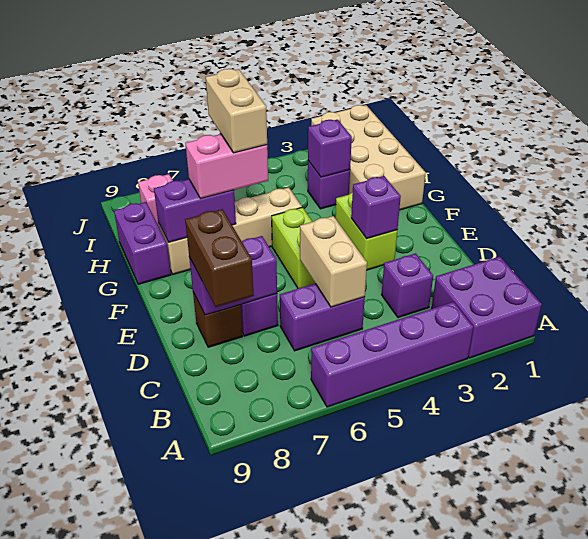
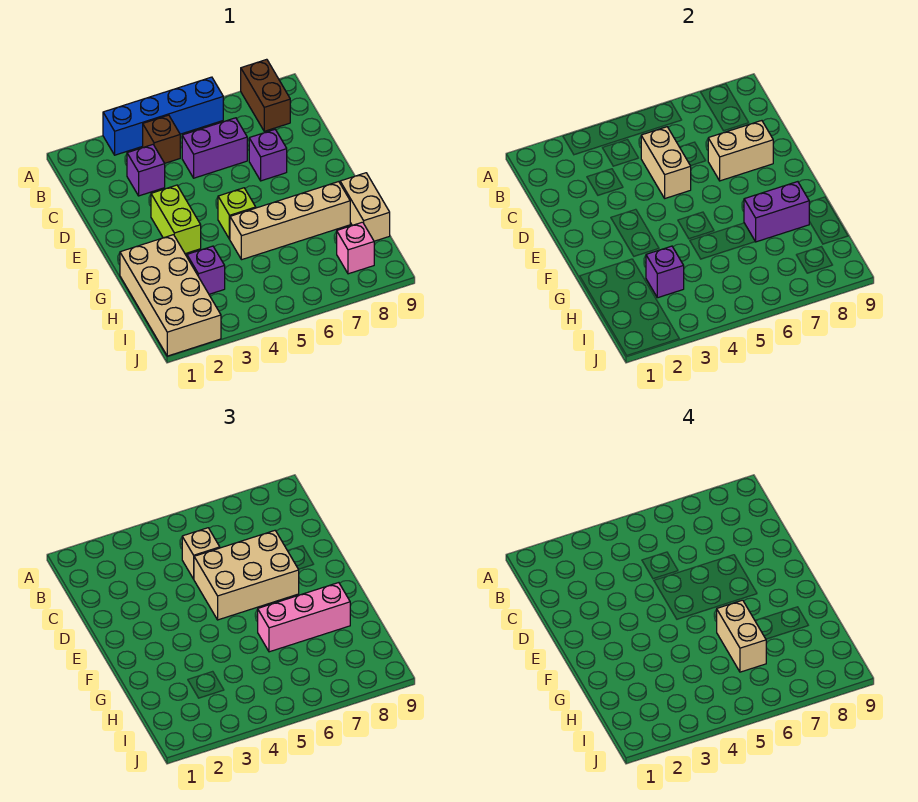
purple 2x2 brick [432,256,542,358] -> none
purple 1x4 brick [311,302,473,407] -> blue 1x4 brick [103,77,223,155]
none -> tan 1x1 brick [182,528,220,579]
brown 1x2 brick [185,209,254,307] -> brown 1x2 brick moved to [241,59,290,131]
none -> tan 2x3 brick [194,531,299,620]
purple 1x2 brick [189,236,277,315] -> tan 1x2 brick [708,121,773,181]
brown 1x1 brick [193,292,243,347] -> brown 1x1 brick moved to [143,115,180,163]
purple 1x1 brick [351,176,401,239] -> none
lime 1x2 brick [272,207,315,288] -> lime 1x1 brick [218,188,256,239]
pink 1x2 brick [185,134,268,199] -> pink 1x3 brick [258,583,350,652]
purple 1x2 brick [114,202,171,284] -> tan 1x2 brick [340,173,390,241]

